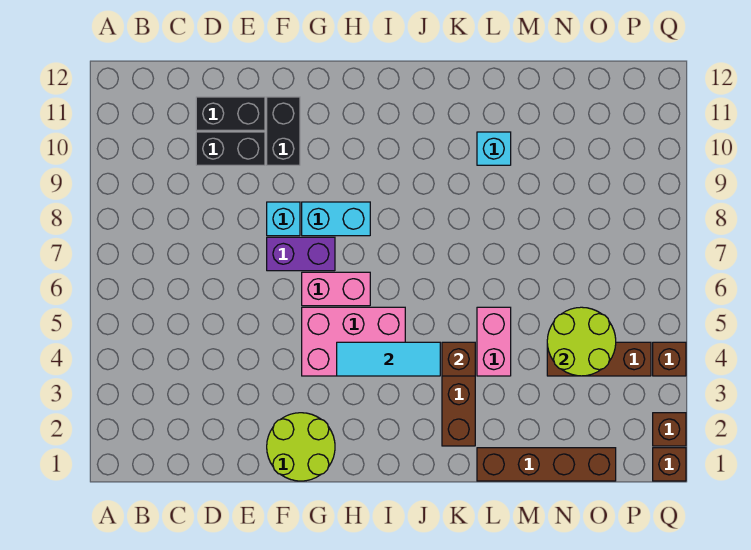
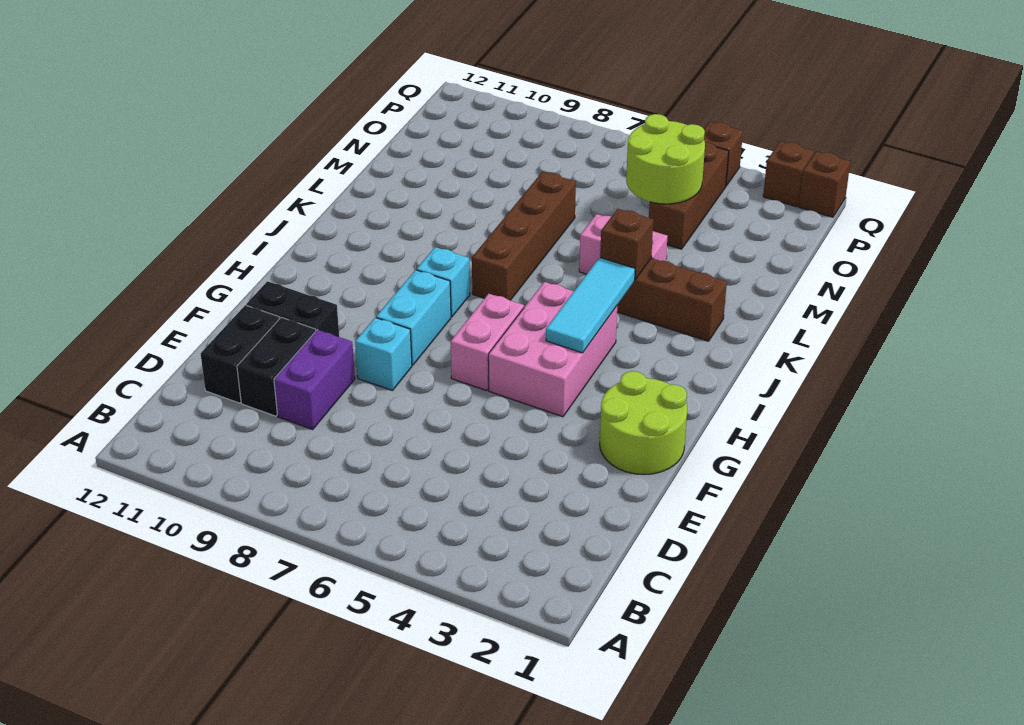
purple 1x2 brick [267,237,335,271] -> purple 1x2 brick moved to [274,330,355,429]
brown 1x4 brick [477,448,616,481] -> brown 1x4 brick moved to [472,172,576,300]
cyan 1x1 brick [477,132,511,165] -> cyan 1x1 brick moved to [417,247,470,317]

